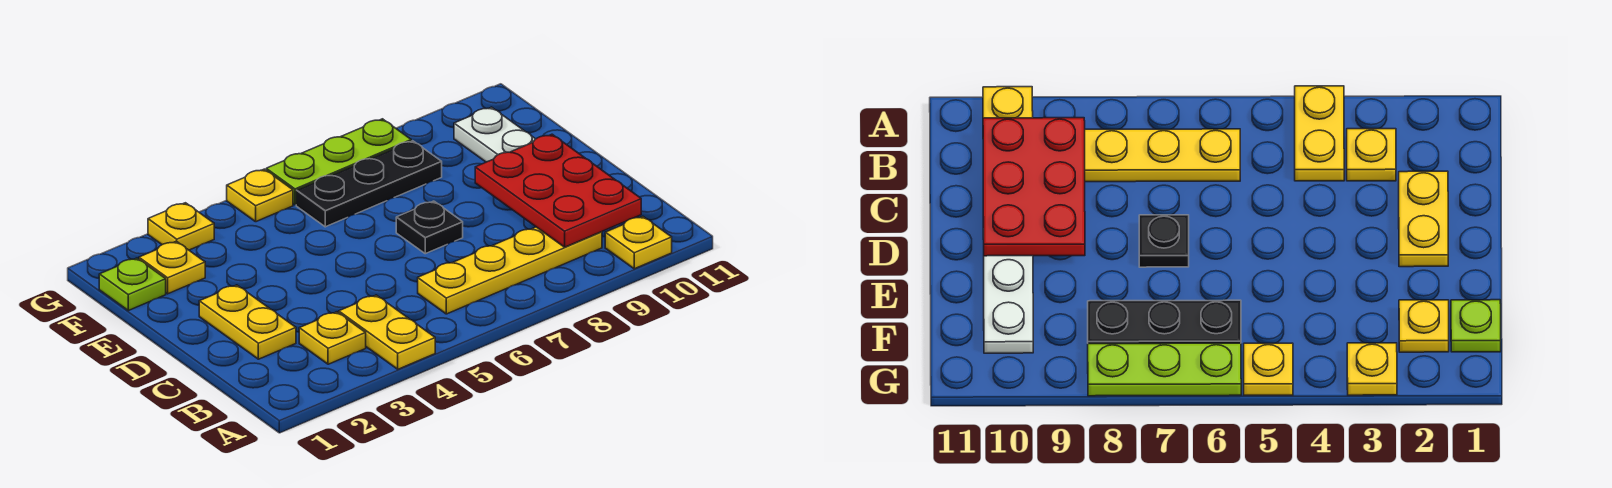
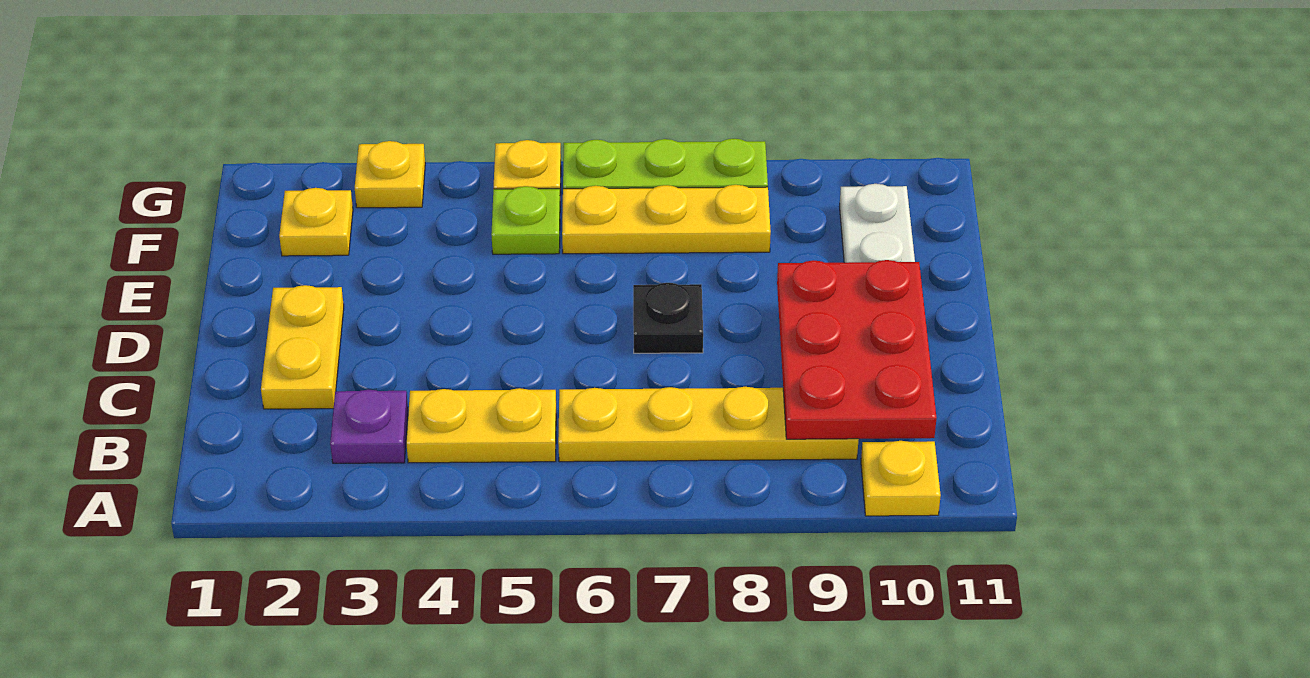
yellow 1x2 plate [339,295,435,369] -> yellow 1x2 plate turned to [406,388,556,463]
yellow 1x1 plate [299,312,366,364] -> purple 1x1 plate [330,390,408,463]
lime 1x1 plate [99,258,166,311] -> lime 1x1 plate moved to [491,186,560,254]
black 1x3 plate [296,141,442,227] -> yellow 1x3 plate [562,185,771,254]

